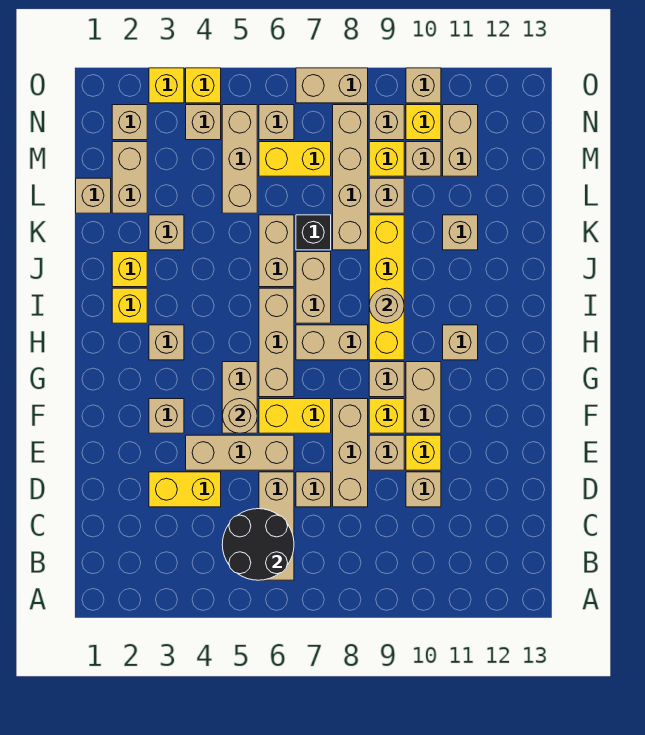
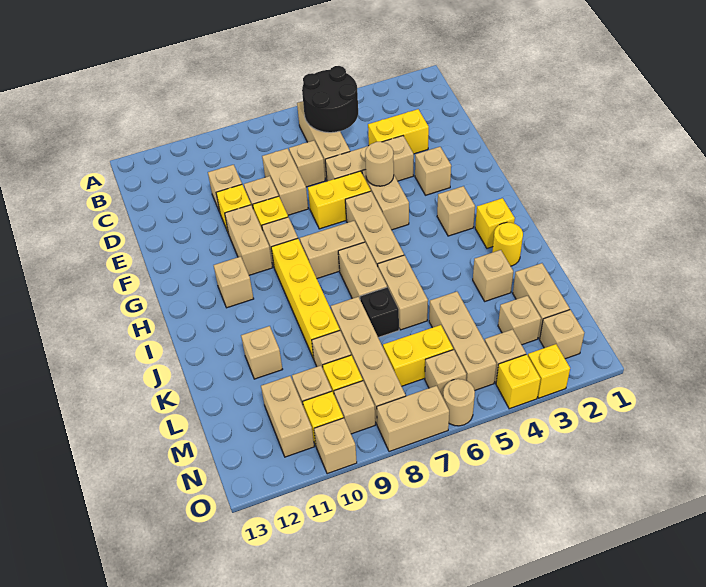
tan 1x3 brick [333,399,368,507] -> tan 1x2 brick [262,148,308,215]
tan 1x1 round brick [369,288,404,323] -> tan 1x1 round brick moved to [443,379,475,426]
yellow 1x1 brick [112,252,147,287] -> yellow 1x1 round brick [492,223,523,266]
tan 1x1 brick [76,178,111,213] -> tan 1x1 brick moved to [498,296,541,345]

